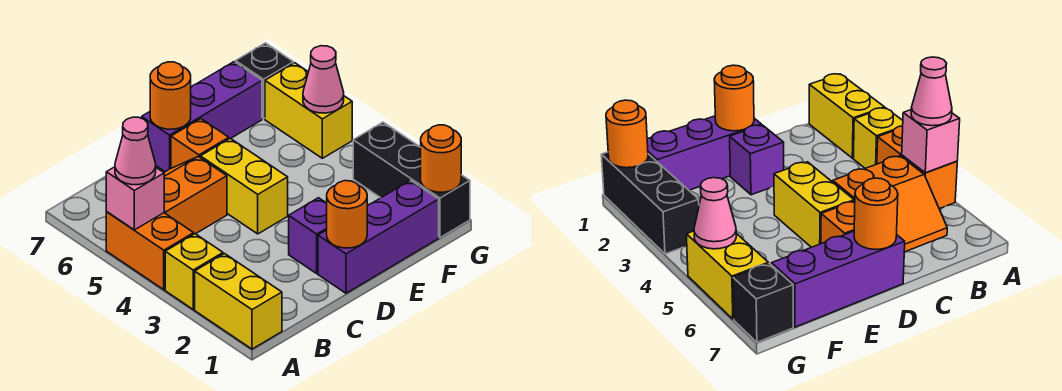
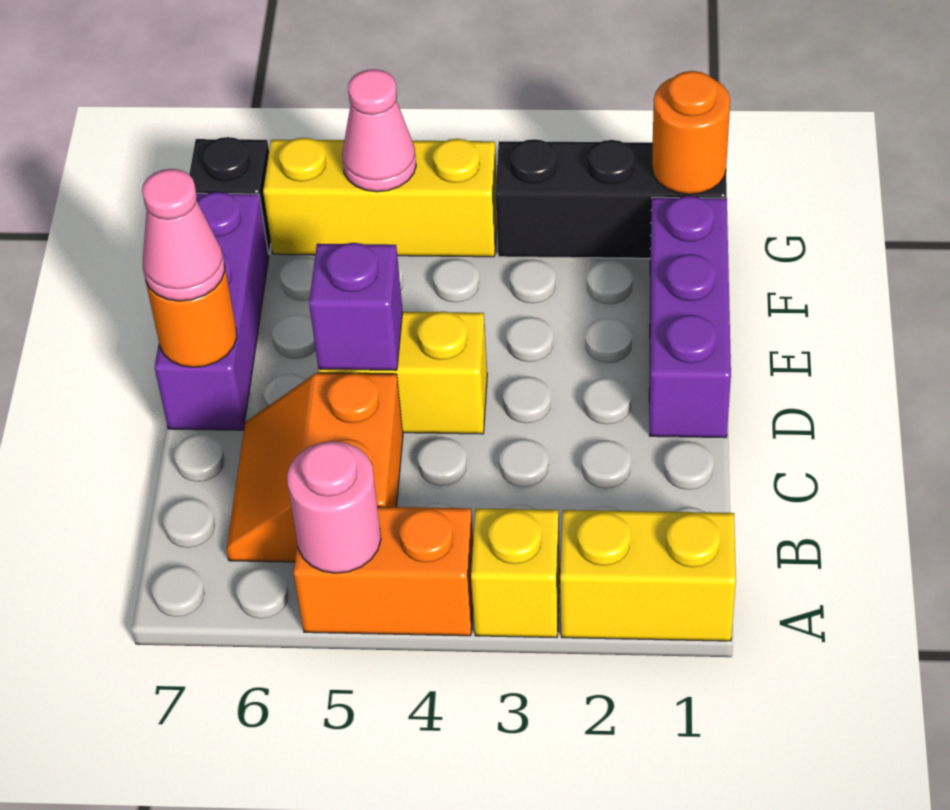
pink 1x1 brick [106,167,164,230] -> pink 1x1 round brick [287,441,381,573]
pink 1x1 cone [115,117,156,185] -> pink 1x1 cone moved to [142,169,225,301]
orange 1x1 round brick [327,181,367,248] -> none
purple 1x1 brick [289,198,327,273] -> purple 1x1 brick moved to [309,243,403,370]
orange 1x1 brick [171,119,229,168] -> none
yellow 1x2 brick [265,63,352,158] -> yellow 1x3 brick [263,138,497,257]

